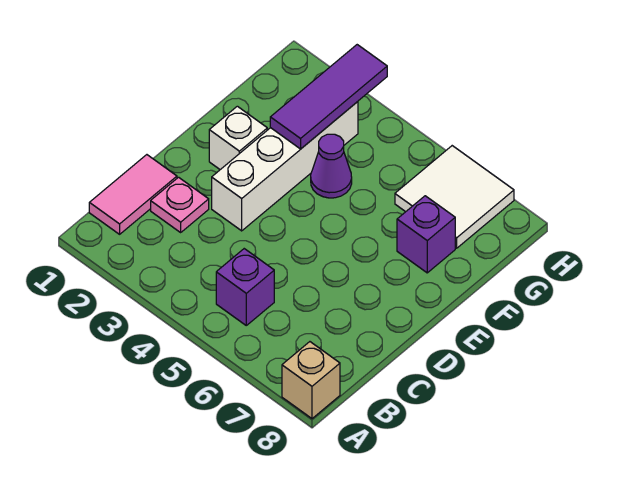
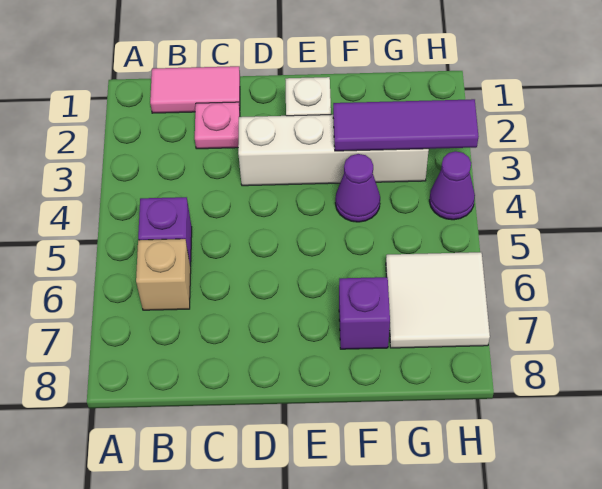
tan 1x1 brick [282,342,340,419] -> tan 1x1 brick moved to [136,239,191,310]
none -> purple 1x1 cone [429,151,475,220]

